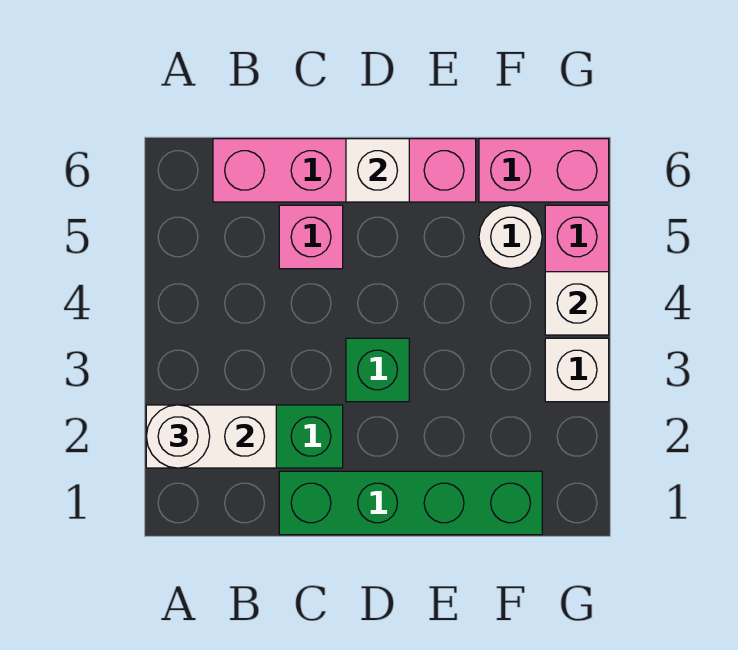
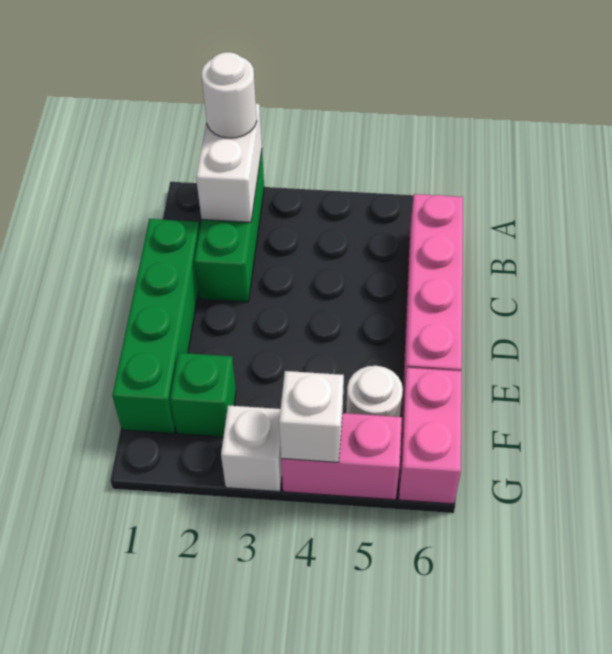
pink 1x1 brick [279,205,343,269] -> none
green 1x1 brick [346,338,409,402] -> green 1x1 brick moved to [170,353,236,437]
white 1x1 brick [346,139,409,202] -> none

